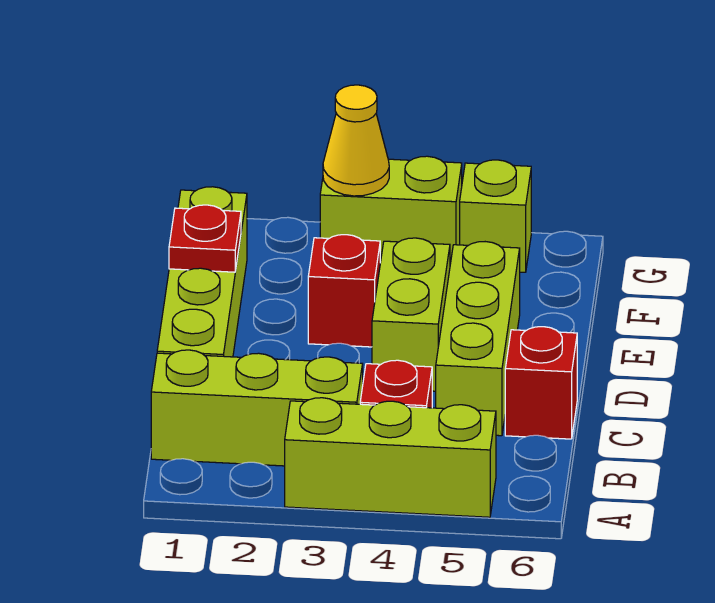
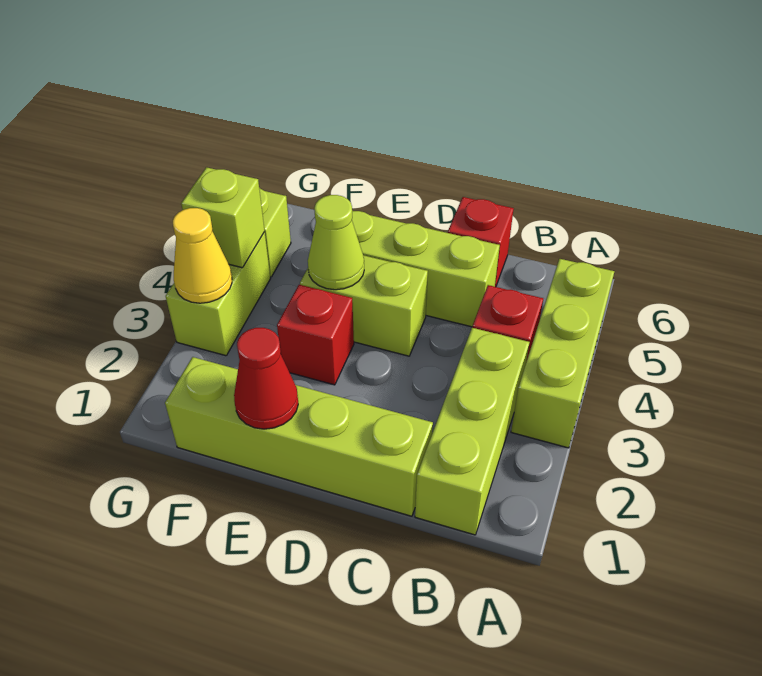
red 1x1 plate [169,205,241,272] -> red 1x1 cone [234,328,298,429]
none -> lime 1x1 cone [308,195,364,290]
none -> lime 1x1 brick [181,167,265,268]

